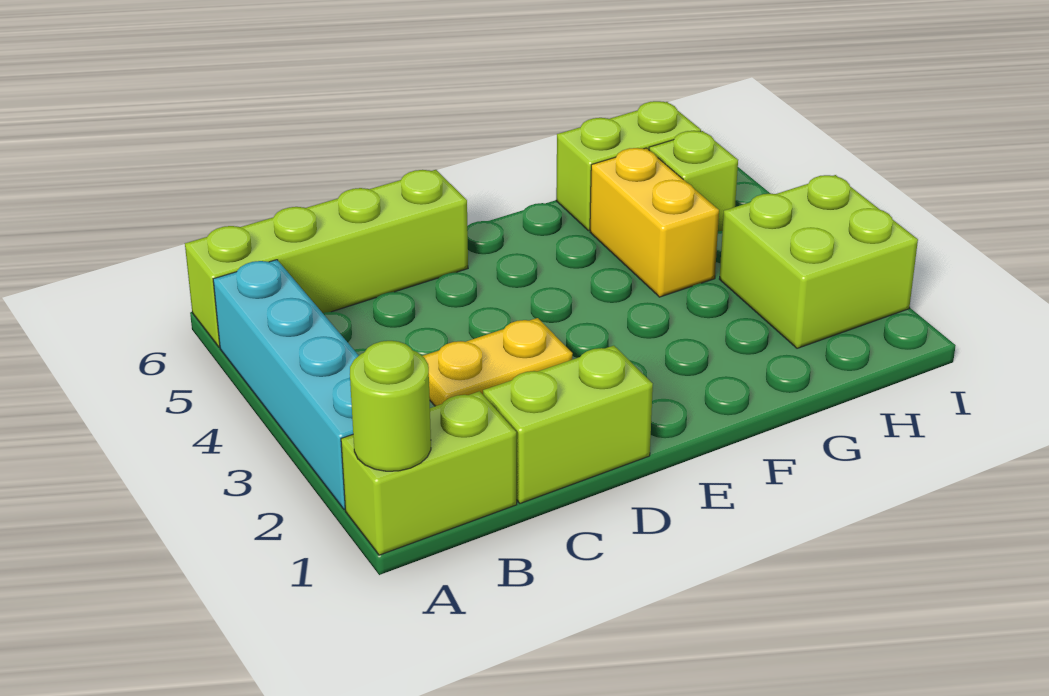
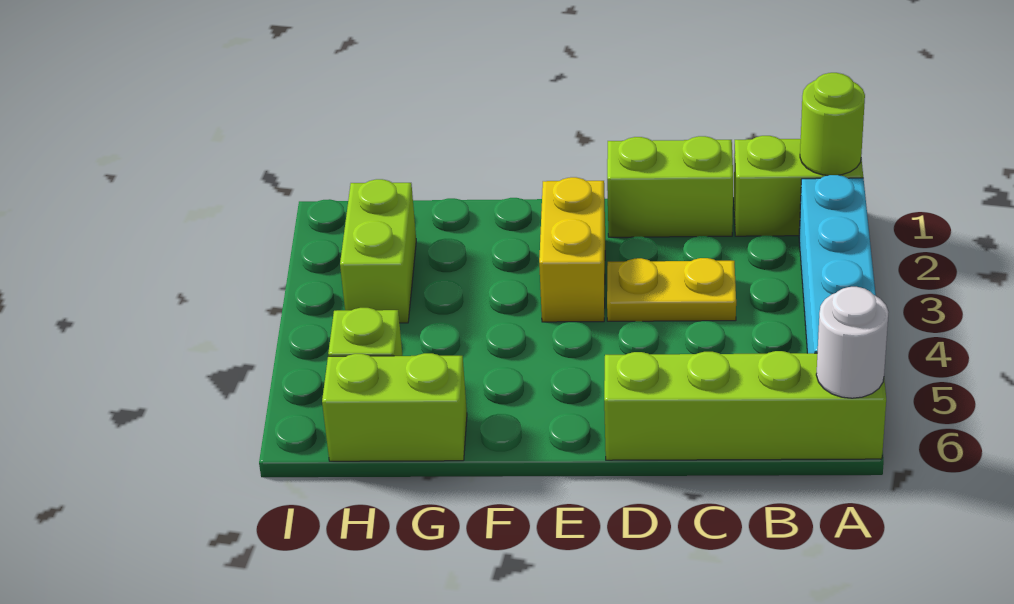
none -> white 1x1 round brick [816,287,888,398]
yellow 1x2 brick [590,148,719,297] -> yellow 1x2 brick moved to [539,177,605,322]
lime 2x2 brick [720,175,918,348] -> lime 1x2 brick [340,179,416,323]

